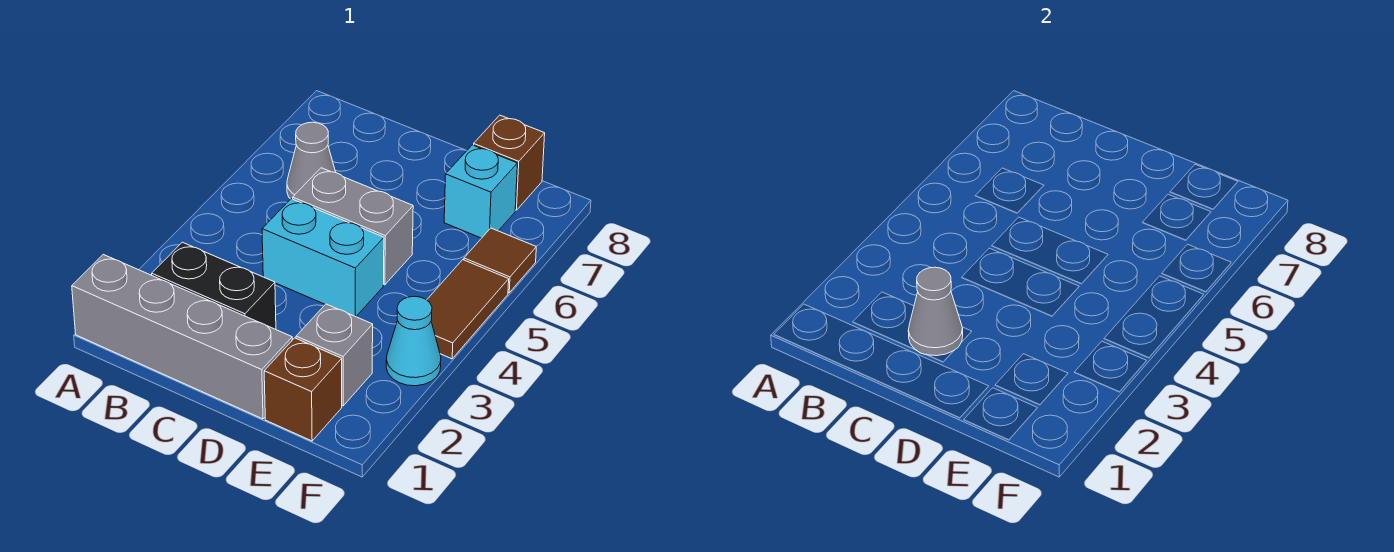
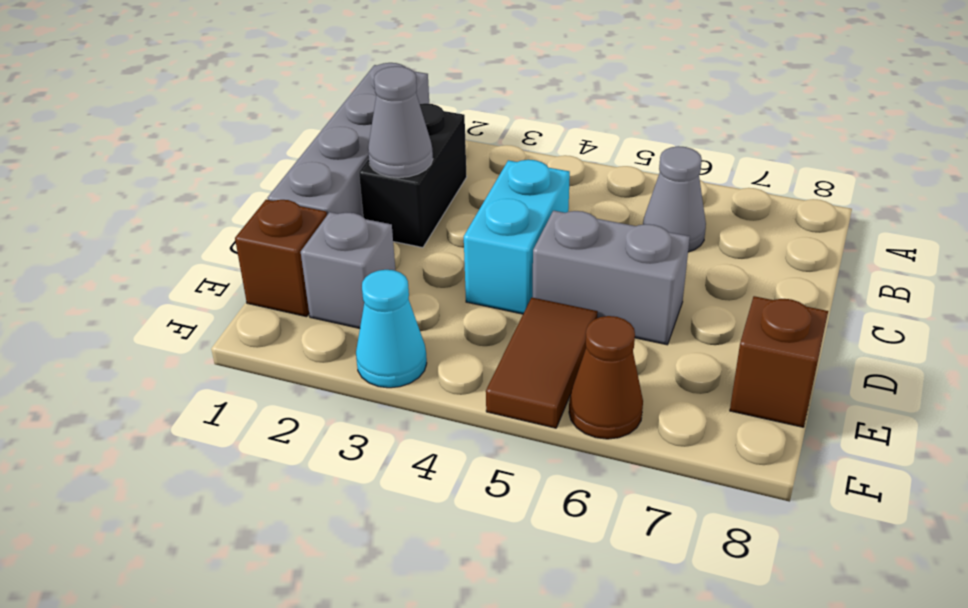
grey 1x2 brick [293,168,413,285] -> grey 1x2 brick turned to [533,211,690,345]
cyan 1x1 brick [444,145,517,238] -> none
brown 1x2 tile [427,260,509,359] -> brown 1x2 tile turned to [486,297,598,428]
brown 1x1 tile [464,228,536,293] -> brown 1x1 cone [569,316,643,439]

